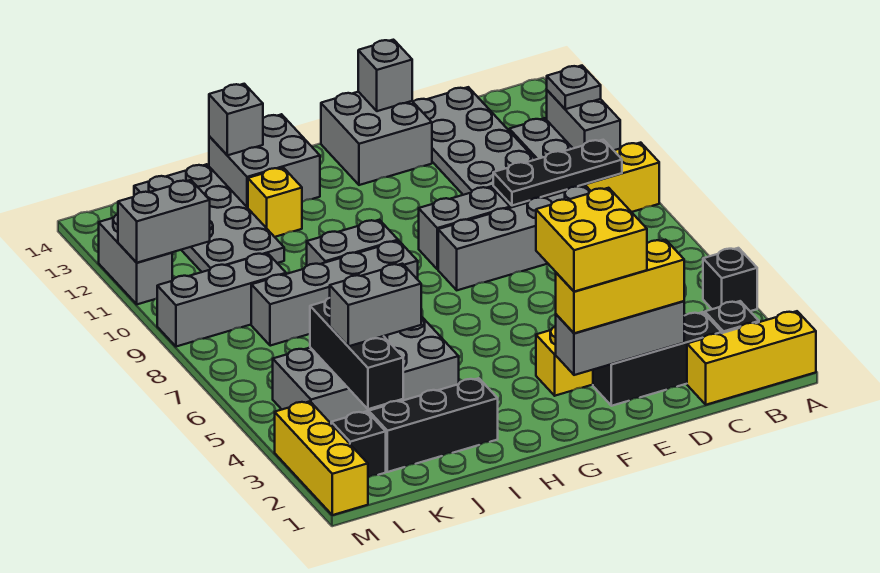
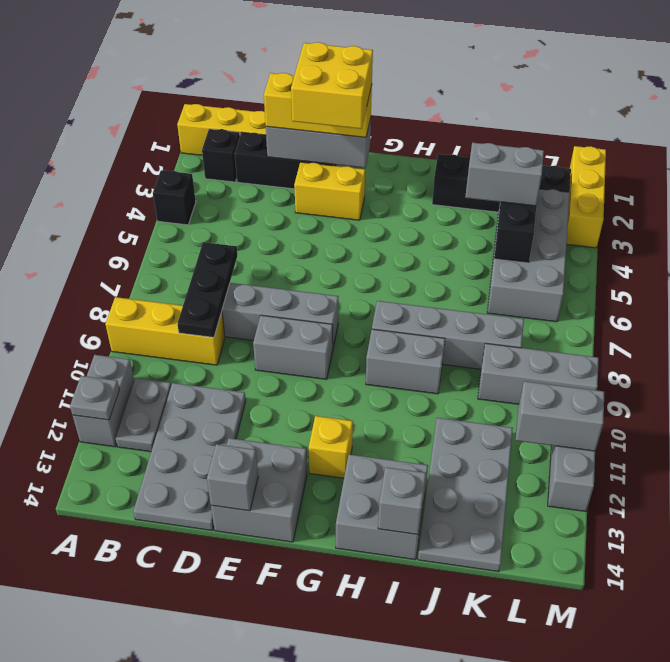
black 1x3 plate [493,140,622,206] -> black 1x3 plate turned to [177,242,237,337]
grey 2x4 brick [273,316,459,423] -> grey 2x4 brick turned to [487,189,570,322]
yellow 1x1 brick [248,168,302,237] -> yellow 1x1 brick moved to [309,416,353,478]

